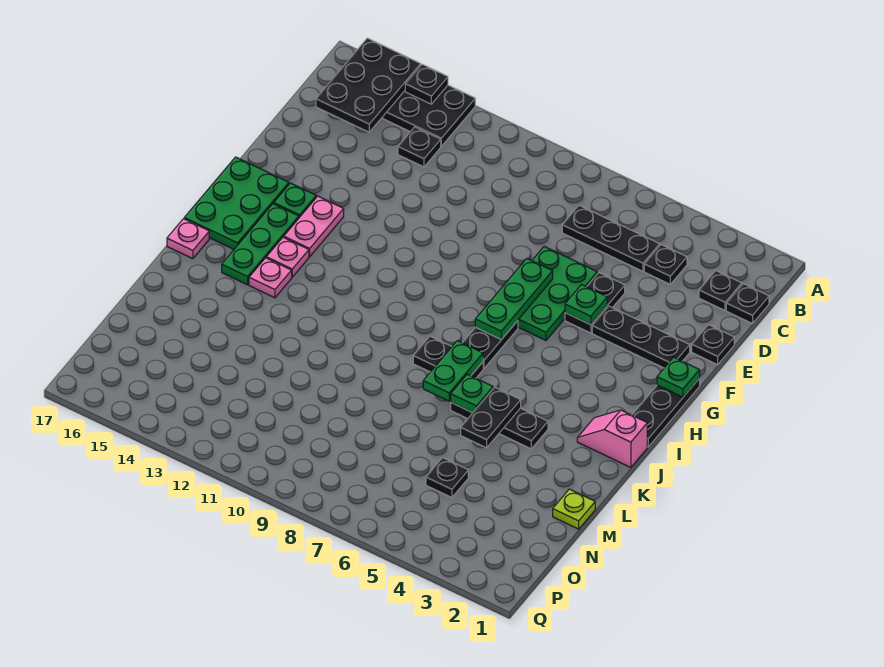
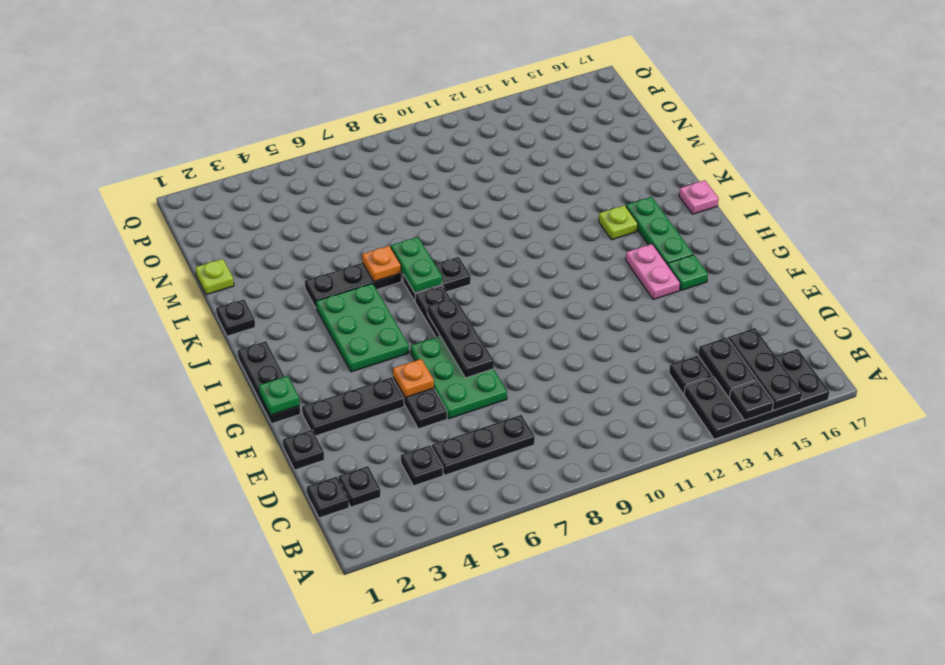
black 2x3 plate [316,38,421,132] -> black 1x3 plate [728,328,802,410]
green 1x1 plate [565,285,607,325] -> orange 1x1 plate [393,359,434,397]
green 1x3 plate [475,259,553,340] -> black 1x3 plate [427,297,494,378]
green 2x3 plate [184,157,289,249] -> green 2x3 plate moved to [316,283,409,372]
pink 1x1 plate [266,237,309,277] -> none
pink 1x2 slope [577,410,647,467] -> none
pink 1x1 plate [249,258,292,298] -> lime 1x1 plate [599,205,638,240]
black 1x2 plate [461,387,521,448] -> black 1x2 plate moved to [699,338,757,398]
green 1x1 plate [451,374,493,413] -> orange 1x1 plate [362,246,401,282]
black 1x1 plate [426,458,468,498] -> black 1x1 plate moved to [216,299,255,336]

